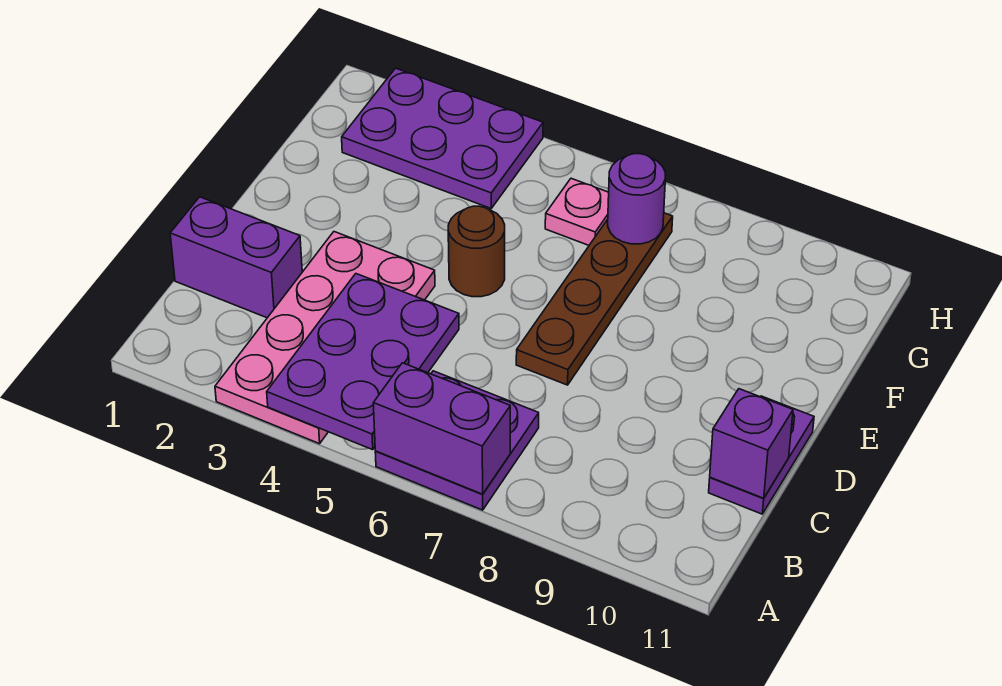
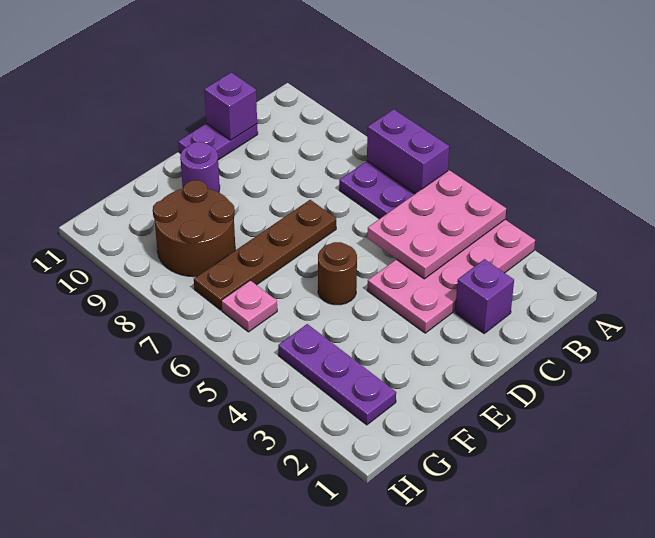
purple 2x3 plate [267,274,459,450] -> pink 2x3 plate [367,170,506,279]
purple 1x2 brick [170,197,302,318] -> purple 1x1 brick [455,259,514,333]
none -> brown 2x2 round brick [153,180,235,277]
purple 2x3 plate [342,68,543,208] -> purple 1x3 plate [278,324,396,425]
purple 1x1 round brick [608,154,665,244] -> purple 1x1 round brick moved to [180,142,220,192]

